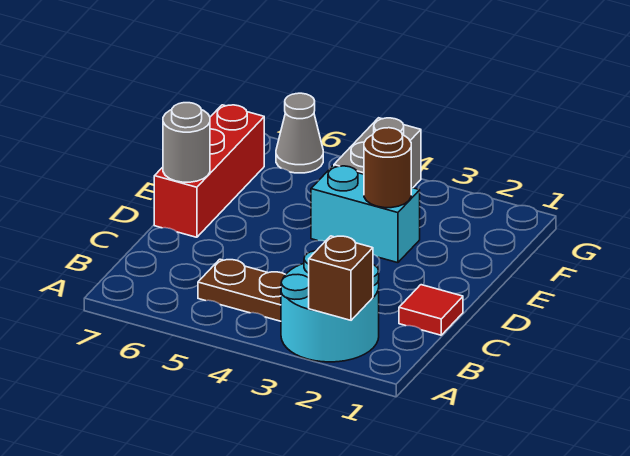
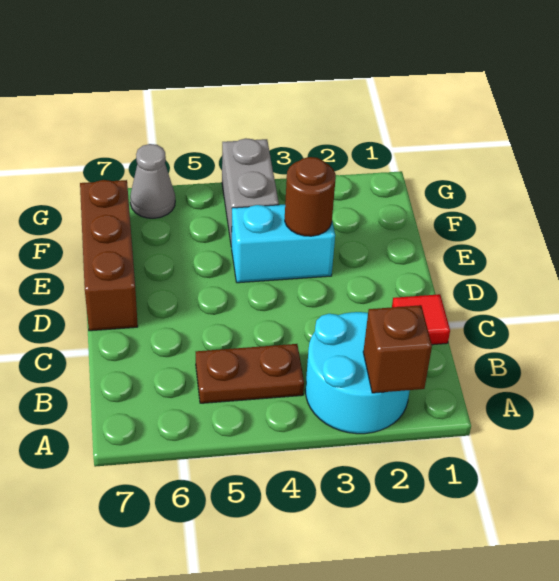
red 1x3 brick [154,105,264,237] -> brown 1x3 brick [80,180,138,331]
grey 1x1 round brick [163,103,210,182] -> none

